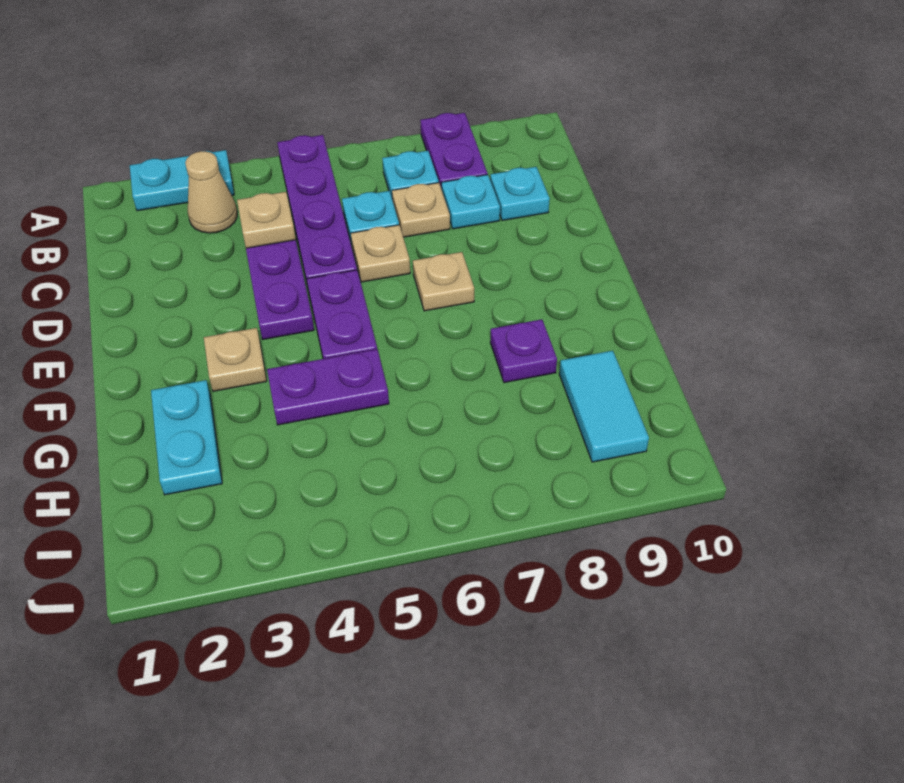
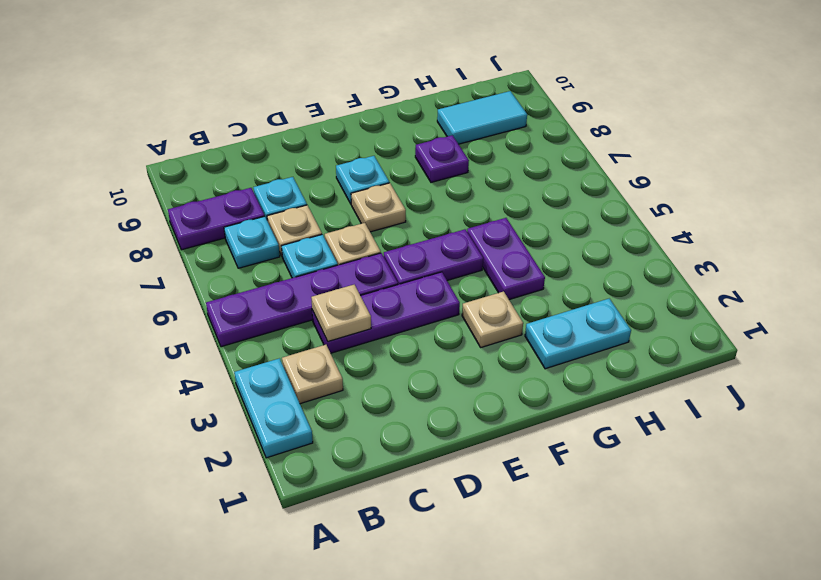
tan 1x1 cone [185,151,237,233] -> tan 1x1 plate [282,345,343,404]
cyan 1x1 plate [490,167,550,221] -> cyan 1x1 plate moved to [336,156,389,204]

